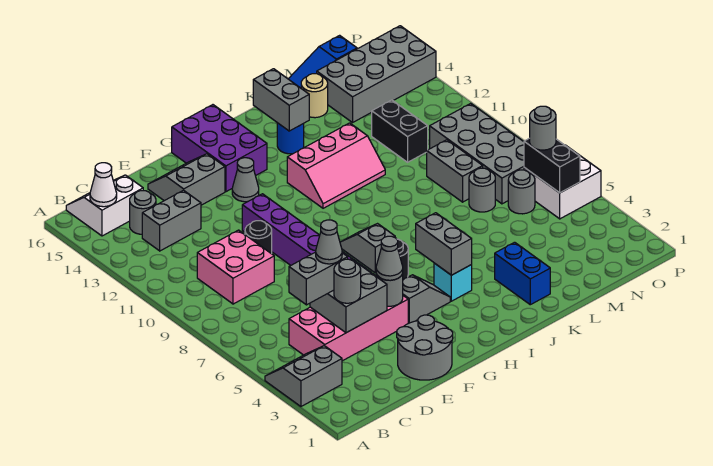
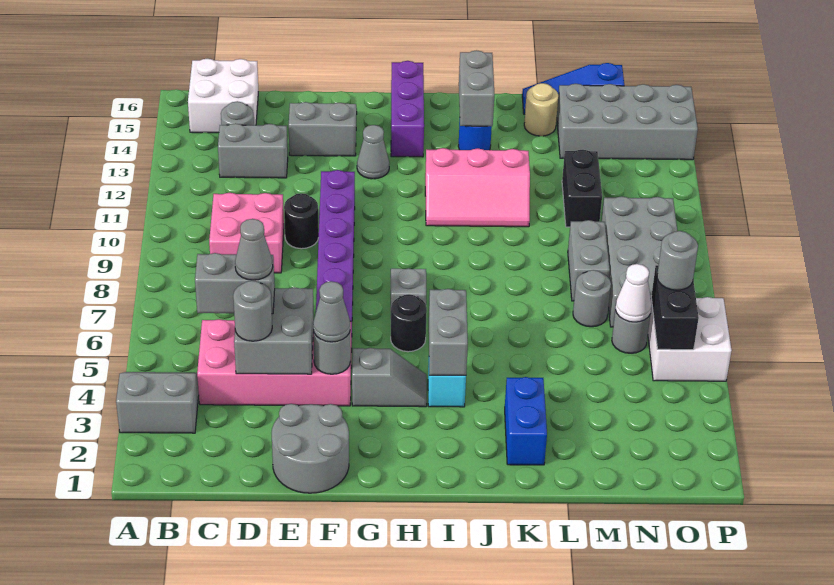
white 2x2 slope [66,175,143,236] -> white 2x2 brick [188,59,258,133]
white 1x1 cone [90,163,117,207] -> white 1x1 cone moved to [615,264,652,322]
purple 2x3 brick [172,105,267,192] -> purple 1x3 brick [391,61,424,157]

